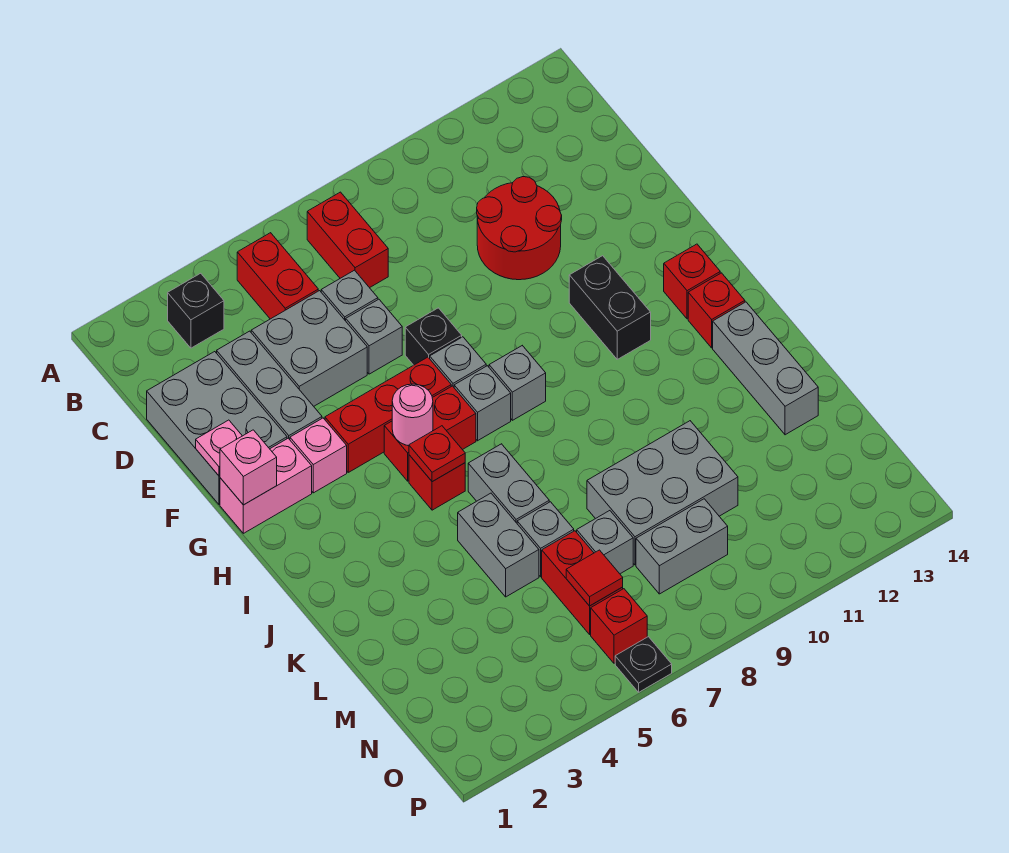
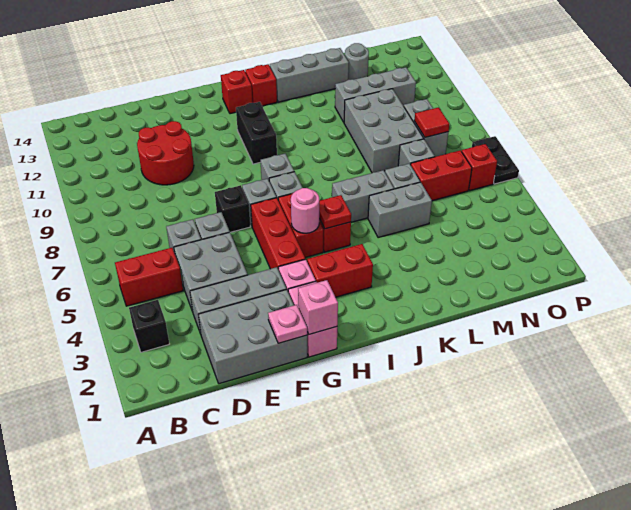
red 1x2 brick [307,192,388,288] -> red 1x2 brick moved to [307,244,373,297]
black 1x2 brick [569,256,651,359] -> black 1x2 brick turned to [236,102,277,164]
none -> grey 1x3 brick [335,67,416,122]
none -> grey 1x1 round brick [345,43,369,80]
red 1x1 tile [566,550,623,606] -> red 1x1 tile moved to [414,107,449,137]
black 1x1 plate [615,637,672,692] -> black 1x2 plate [472,136,519,184]

